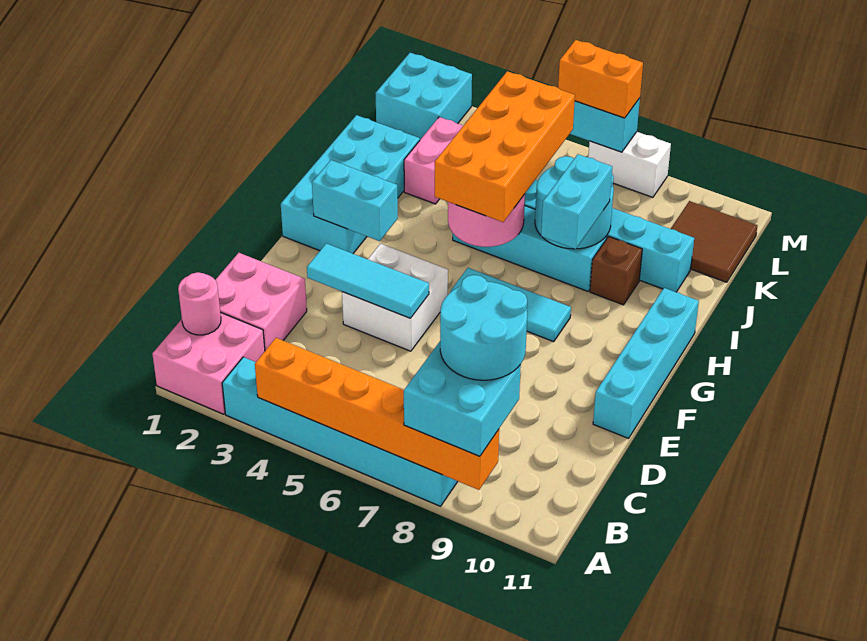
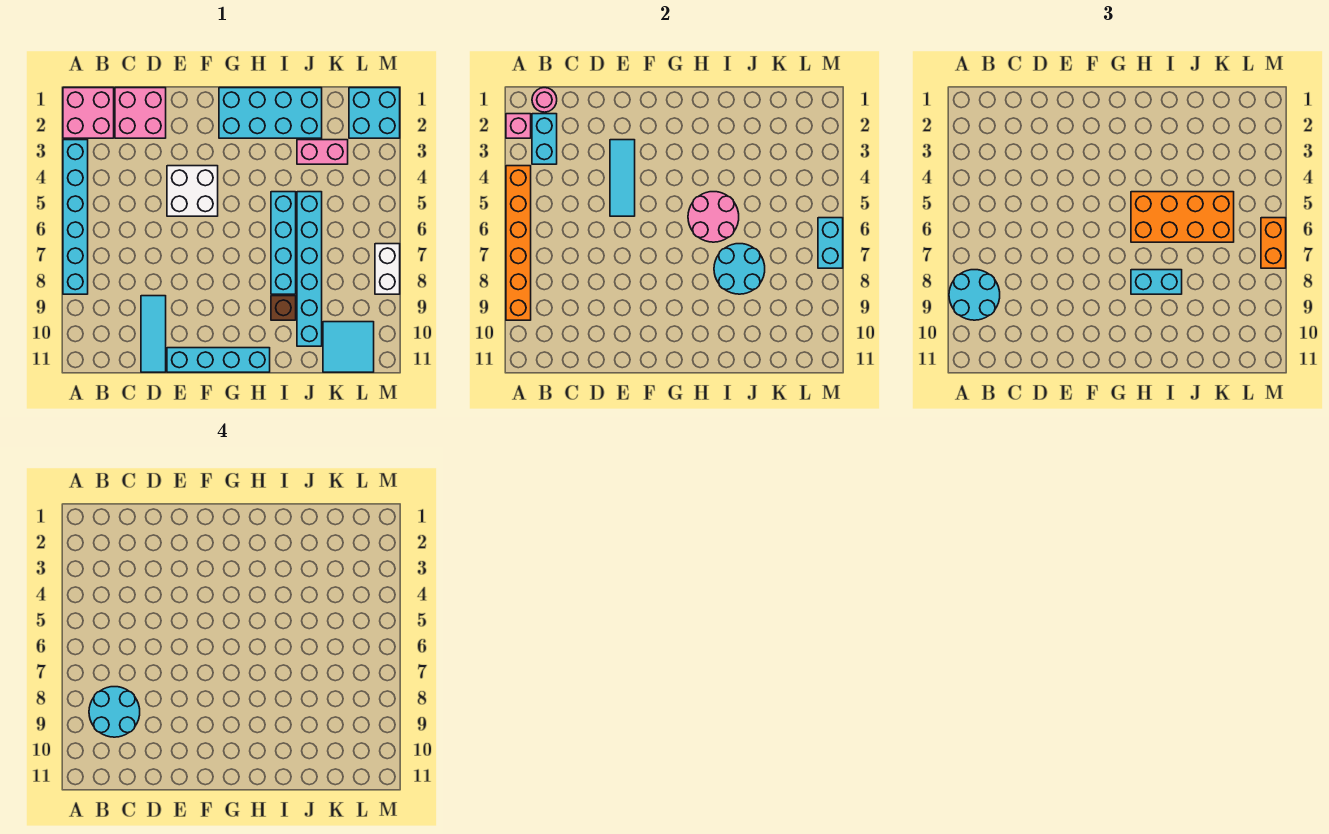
none -> pink 1x1 brick [506,114,531,138]
cyan 2x2 brick [404,342,521,456] -> cyan 2x2 round brick [949,270,1000,320]
cyan 1x2 brick [312,160,398,241] -> cyan 1x2 brick moved to [532,114,557,164]
cyan 1x3 tile [450,268,571,342] -> cyan 1x3 tile moved to [141,296,166,372]
brown 2x2 tile [671,201,757,282] -> cyan 2x2 tile [323,322,374,372]

